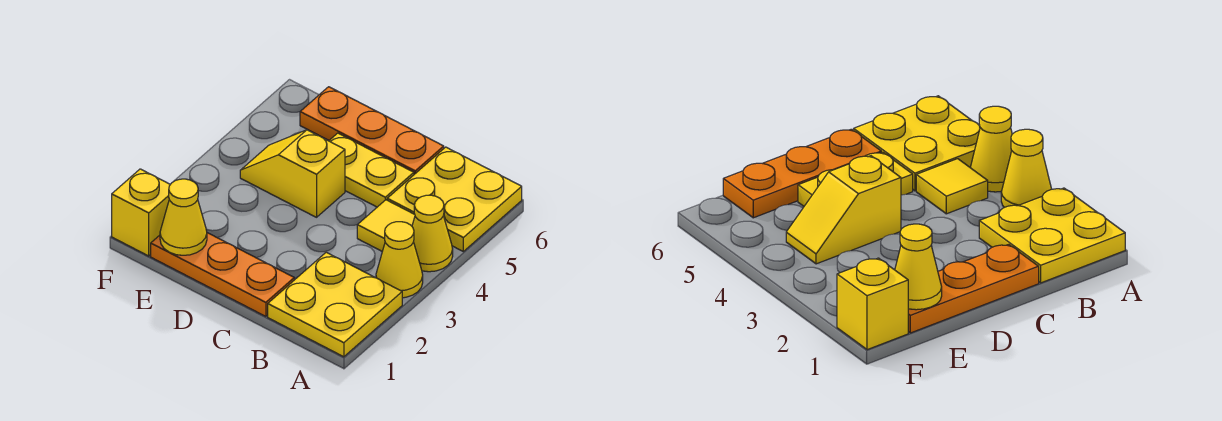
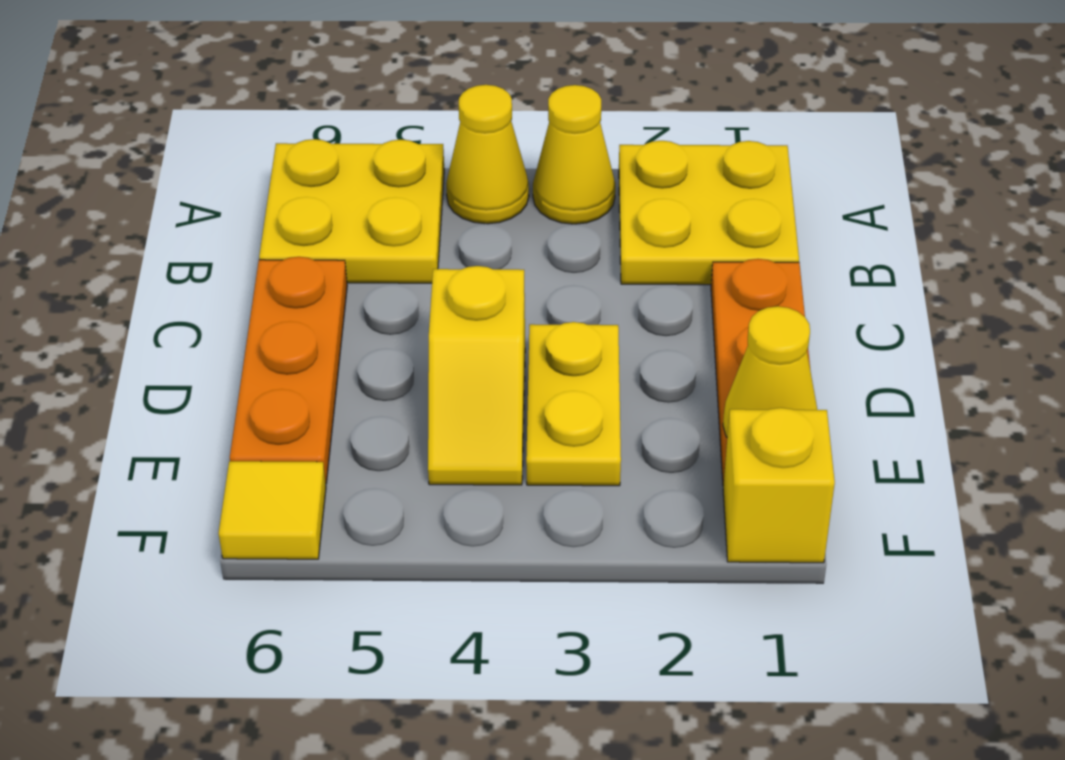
yellow 1x1 tile [357,200,415,251] -> yellow 1x1 tile moved to [219,461,326,559]
yellow 1x2 plate [329,133,414,207] -> yellow 1x2 plate moved to [526,322,621,486]

